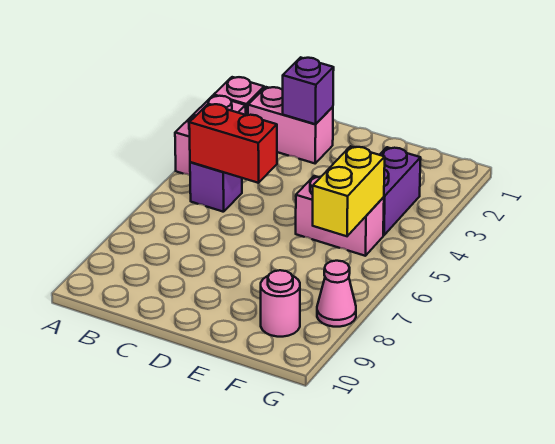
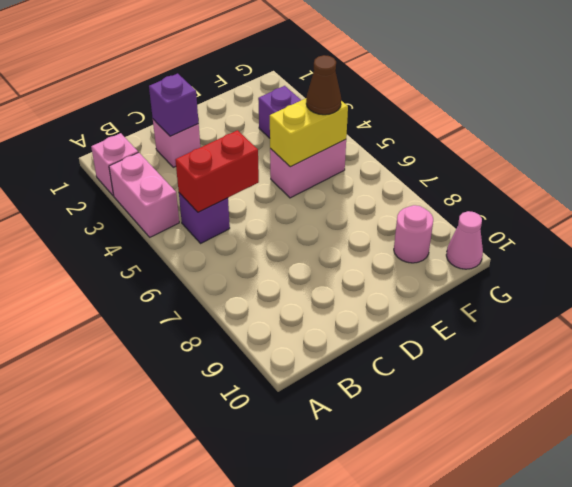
pink 1x2 brick [248,87,333,163] -> pink 1x1 brick [153,119,200,167]
yellow 1x2 brick [313,146,385,236] -> yellow 1x2 brick turned to [270,98,348,167]
none -> brown 1x1 cone [306,55,341,115]
pink 1x1 cone [317,261,356,327] -> pink 1x1 cone moved to [446,211,483,269]

